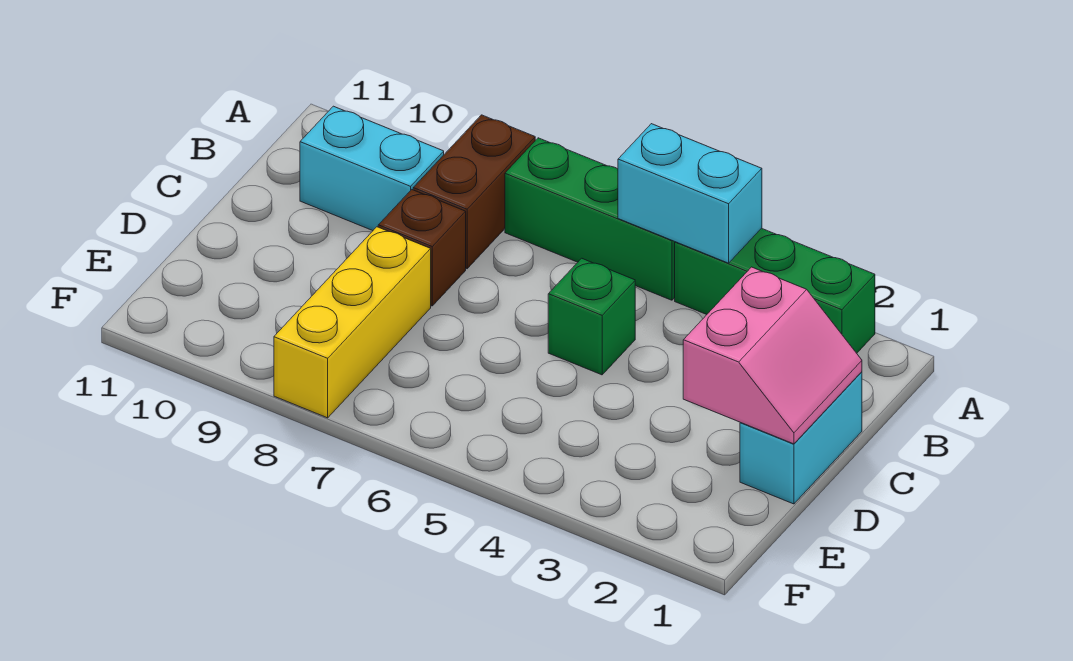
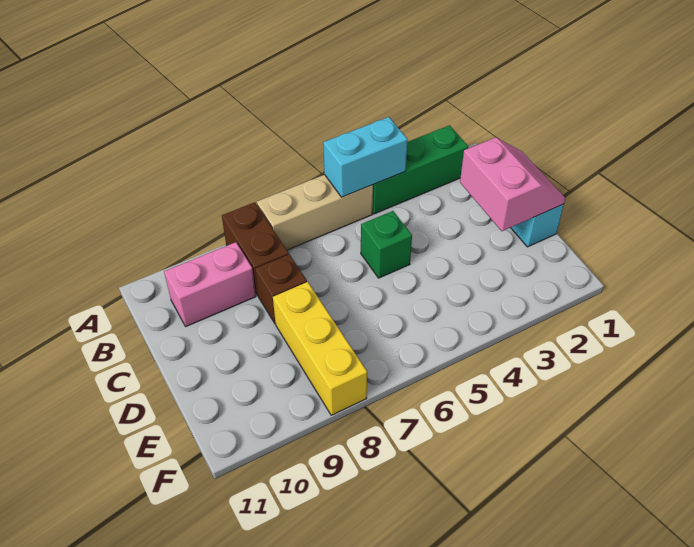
green 1x3 brick [505,138,675,300] -> tan 1x3 brick [257,175,373,250]
cyan 1x2 brick [300,106,444,231] -> pink 1x2 brick [164,242,256,327]

